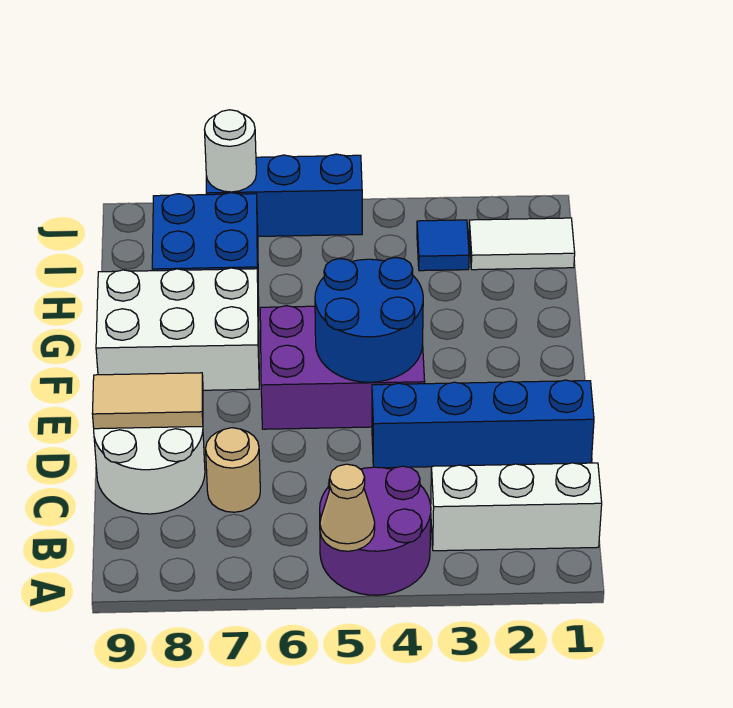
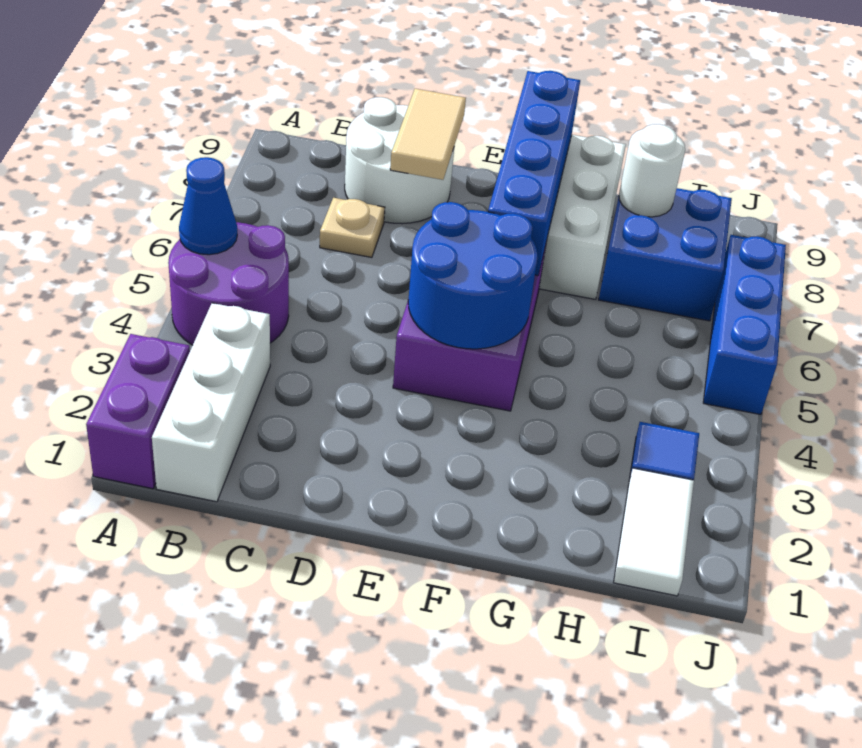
none -> purple 1x2 brick [86,334,190,489]
tan 1x1 cone [320,464,375,551] -> blue 1x1 cone [179,157,237,255]
tan 1x1 round brick [206,428,260,512] -> tan 1x1 plate [320,198,385,257]
blue 1x4 brick [372,380,594,468] -> blue 1x4 brick moved to [488,71,580,275]
white 1x1 round brick [204,110,256,192] -> white 1x1 round brick moved to [619,124,685,217]

